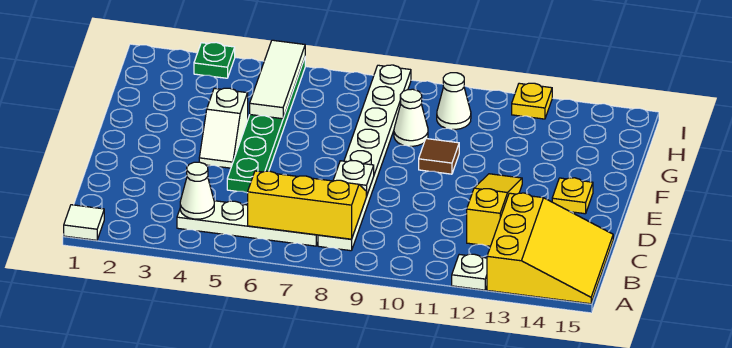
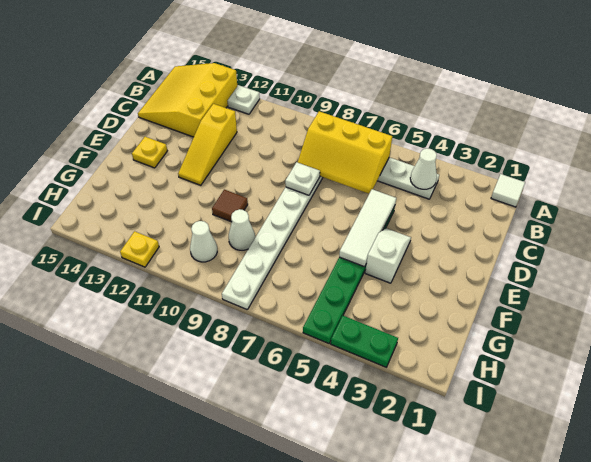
white 1x3 tile [250,40,305,119] -> white 1x3 tile moved to [339,189,396,267]
green 1x1 plate [194,42,235,78] -> green 1x2 plate [331,316,398,367]

